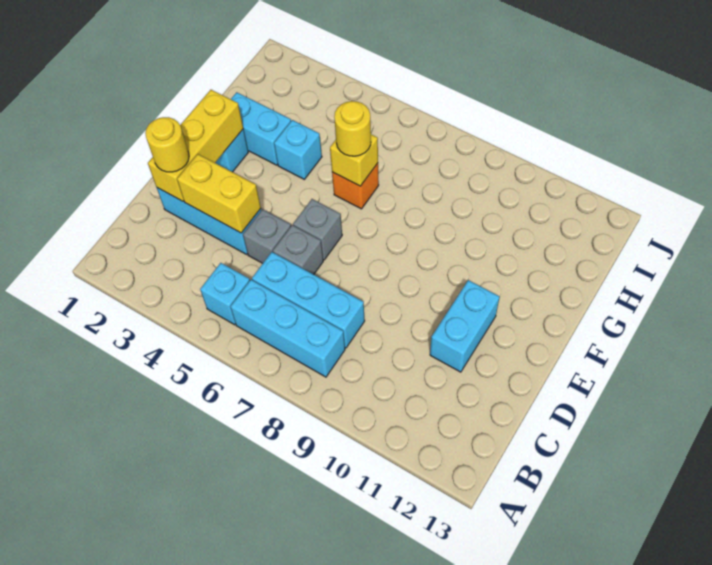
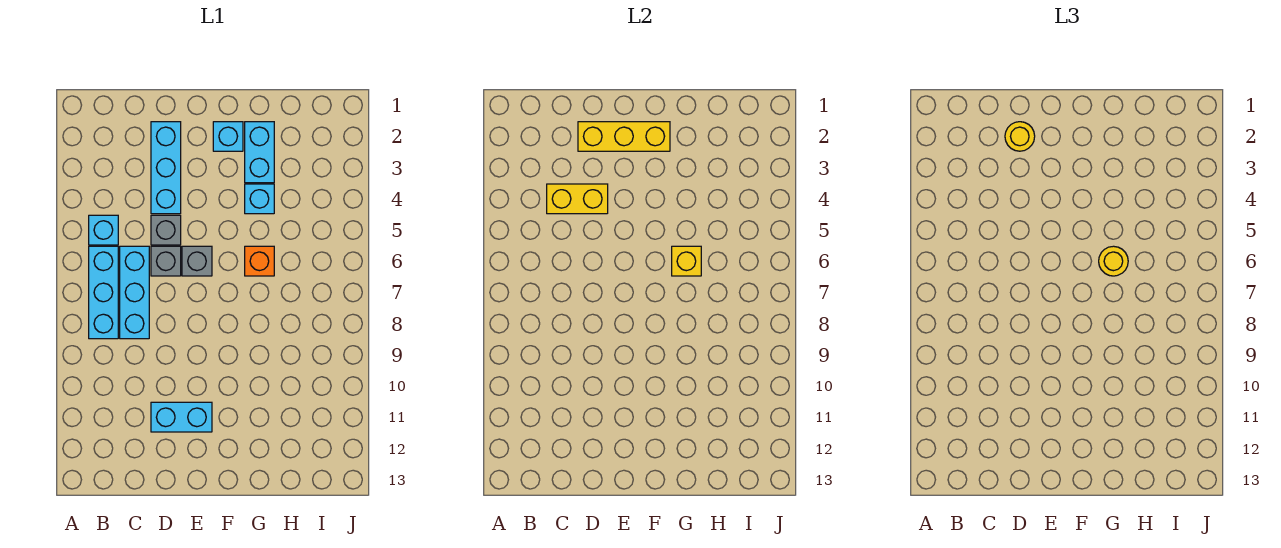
yellow 1x2 brick [177,154,261,233] -> yellow 1x2 brick turned to [547,184,608,214]

